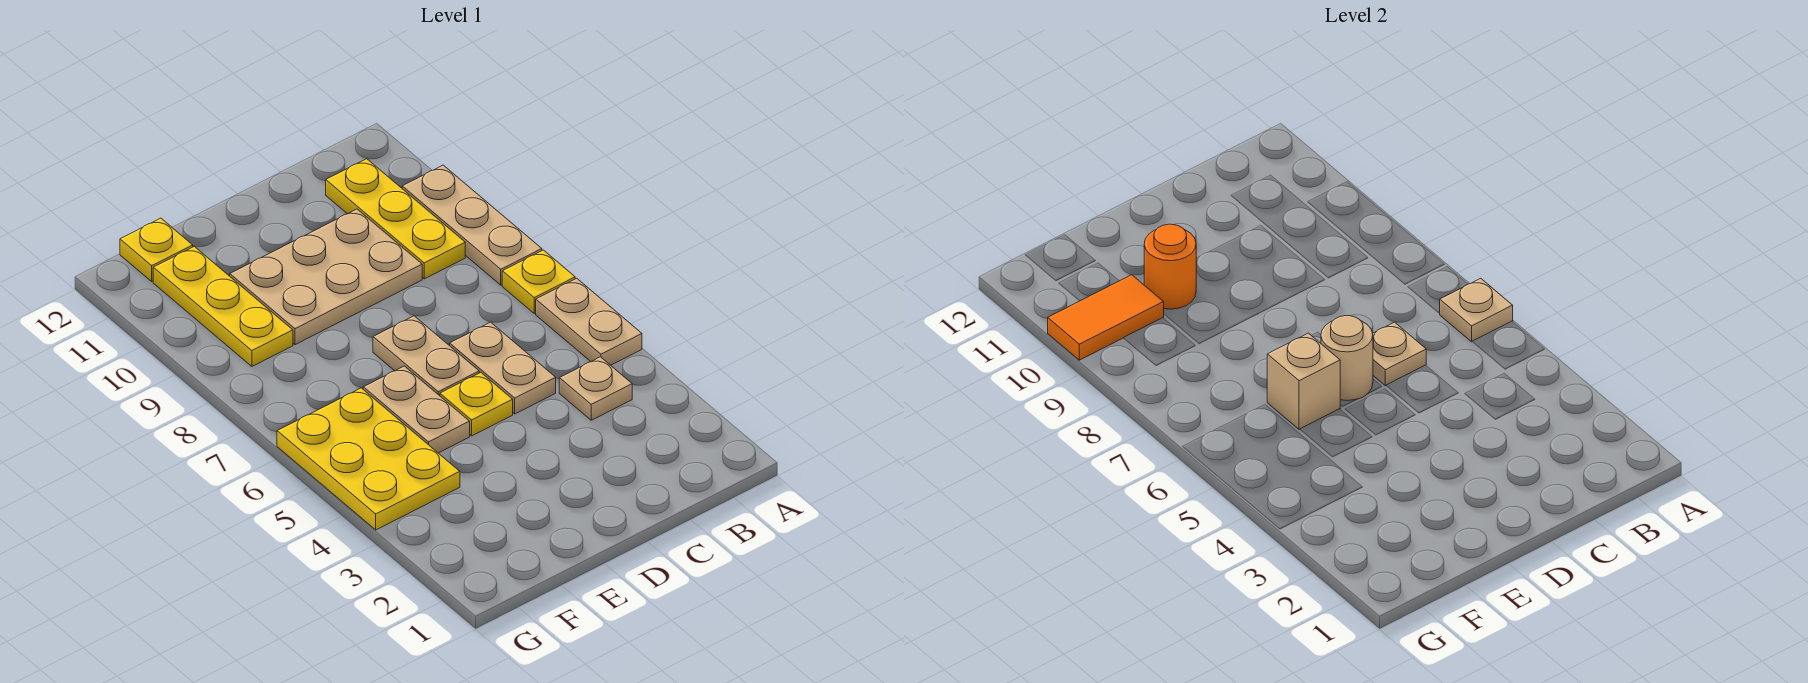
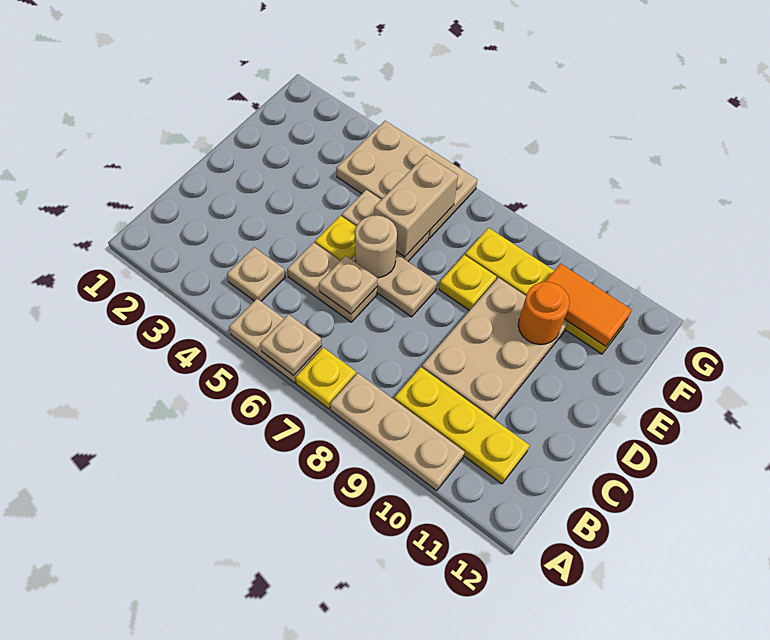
tan 1x1 brick [1267,333,1340,430] -> tan 1x2 brick [374,155,458,257]
yellow 2x3 plate [277,388,460,530] -> tan 2x3 plate [336,121,478,238]
yellow 1x3 plate [153,246,293,366] -> yellow 1x4 plate [465,228,627,354]
orange 1x2 tile [1048,275,1164,360] -> orange 1x2 tile turned to [545,264,632,347]
yellow 1x1 plate [120,218,193,281] -> yellow 1x1 plate moved to [439,255,497,311]

